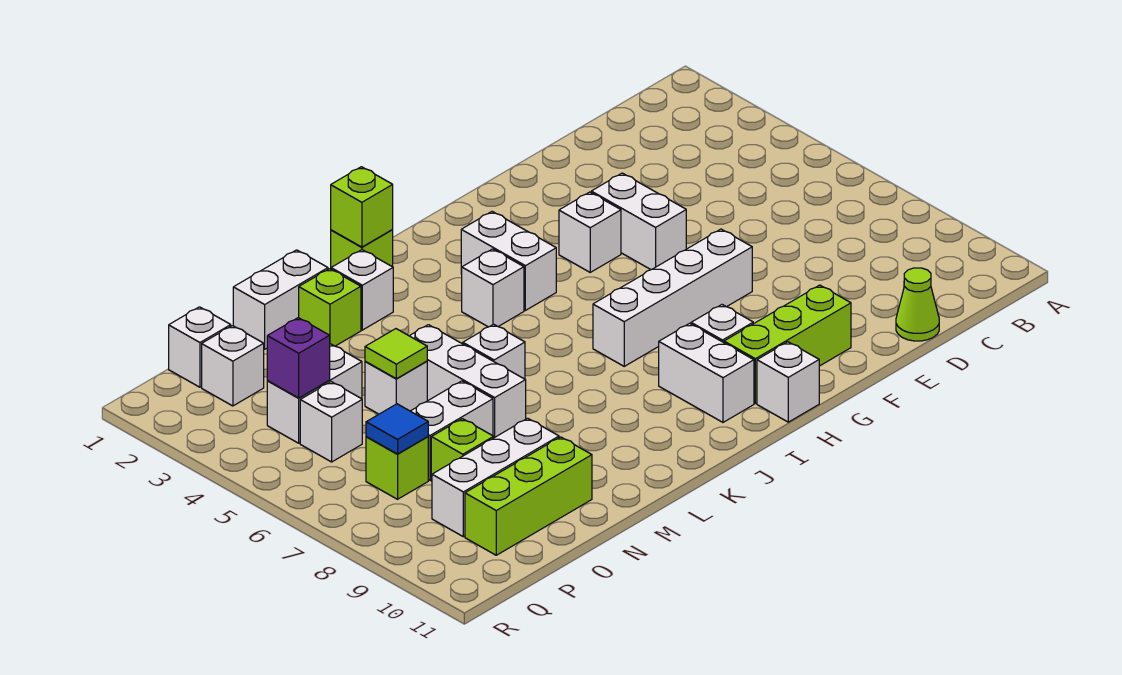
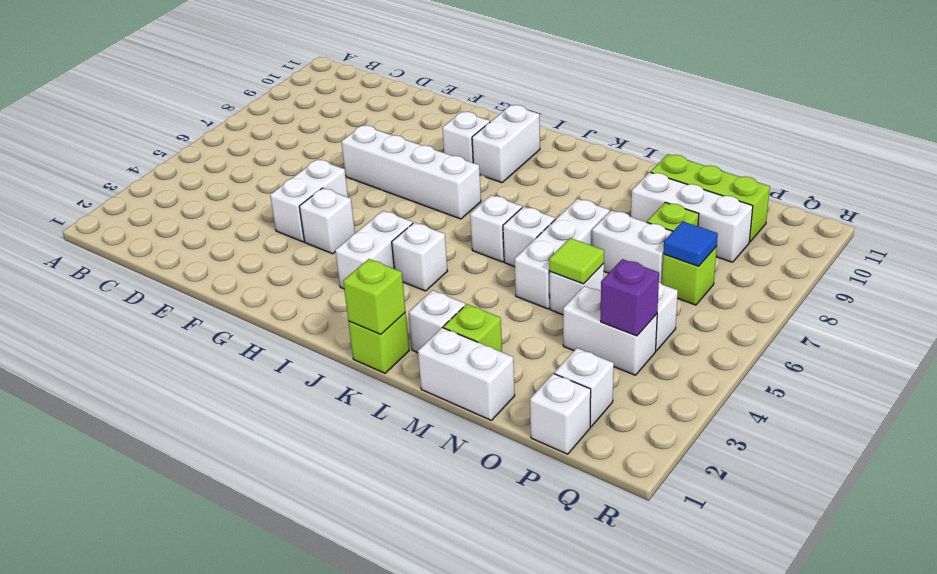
lime 1x1 cone [896,268,939,341] -> none
lime 1x3 brick [724,285,851,403] -> none
white 1x1 brick [757,342,819,422] -> white 1x1 brick moved to [470,195,522,262]

